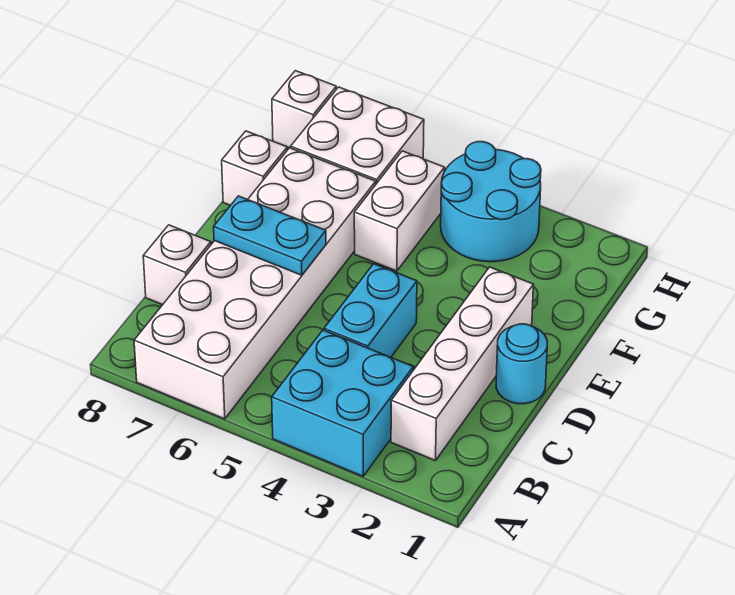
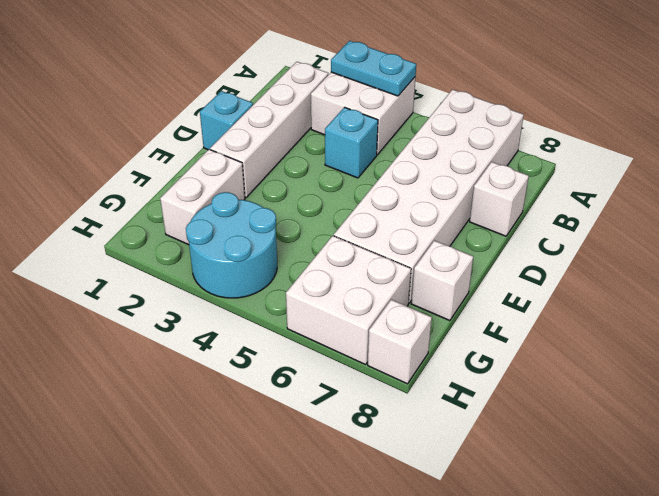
cyan 2x2 brick [272,330,413,476] -> white 2x2 brick [311,72,415,155]
cyan 1x2 brick [324,264,417,357] -> cyan 1x1 brick [325,107,378,178]
cyan 1x1 round brick [496,324,547,404] -> cyan 1x1 brick [200,91,253,150]
cyan 1x2 plate [214,196,326,275] -> cyan 1x2 plate moved to [331,41,416,96]
white 1x2 brick [354,151,445,271] -> white 1x2 brick moved to [160,149,245,245]

